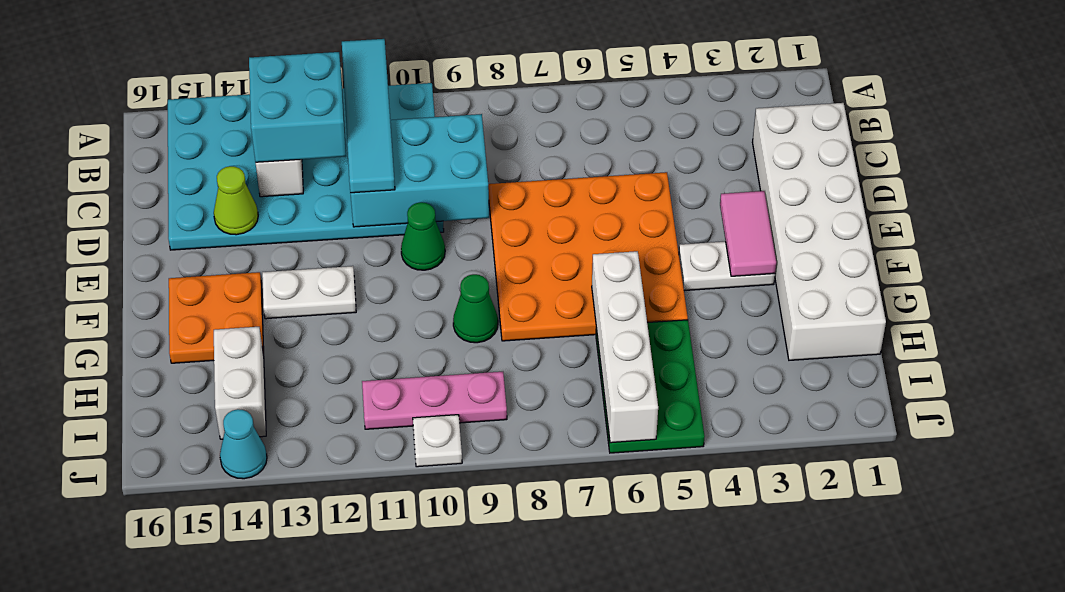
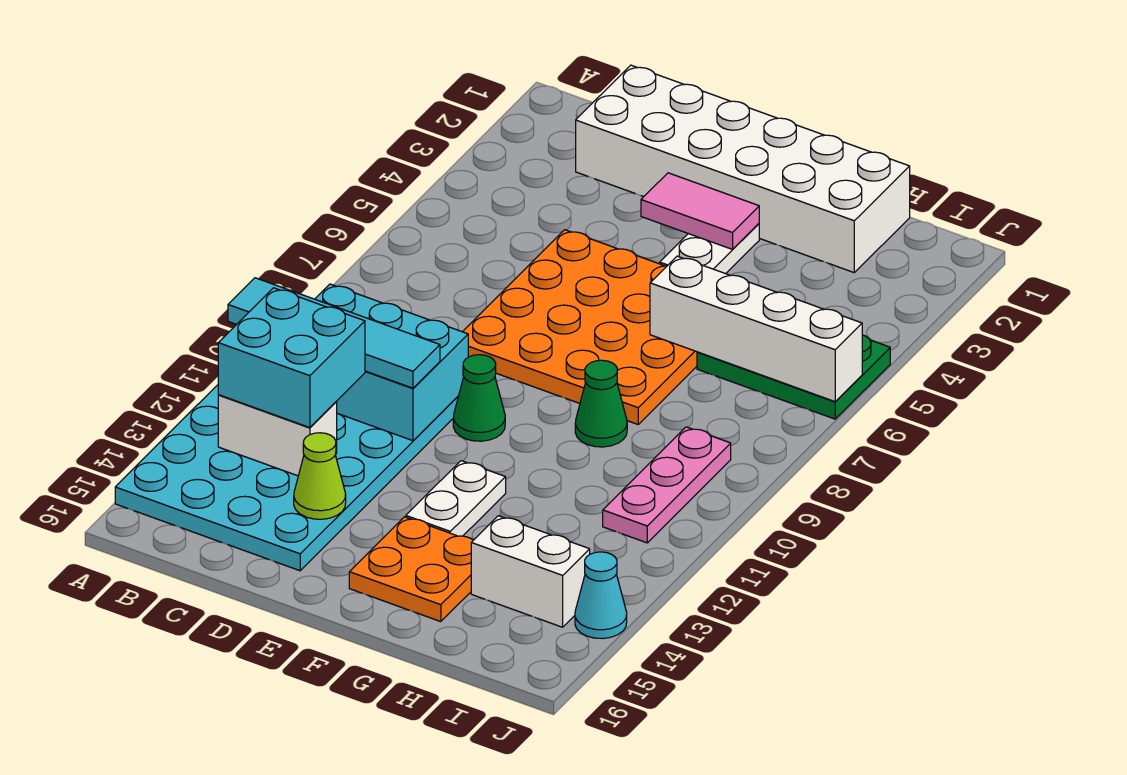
cyan 2x3 brick [350,114,489,227] -> cyan 2x3 brick turned to [315,284,468,441]
white 1x1 plate [413,415,462,467] -> none

